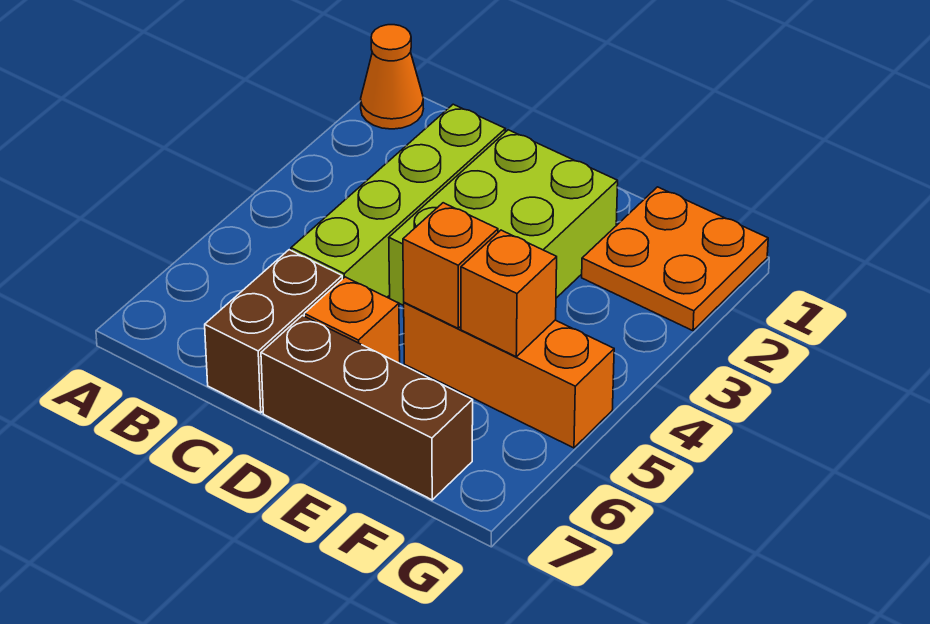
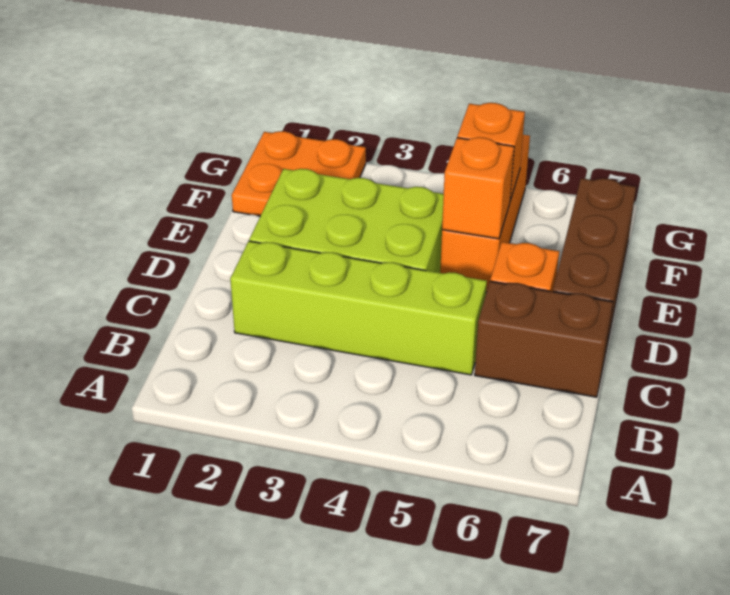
orange 1x1 cone [361,25,423,129] -> none

